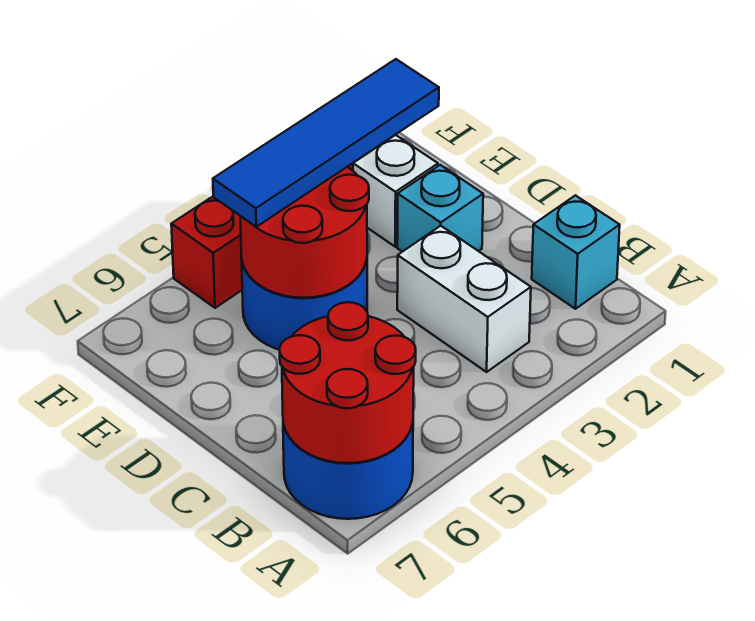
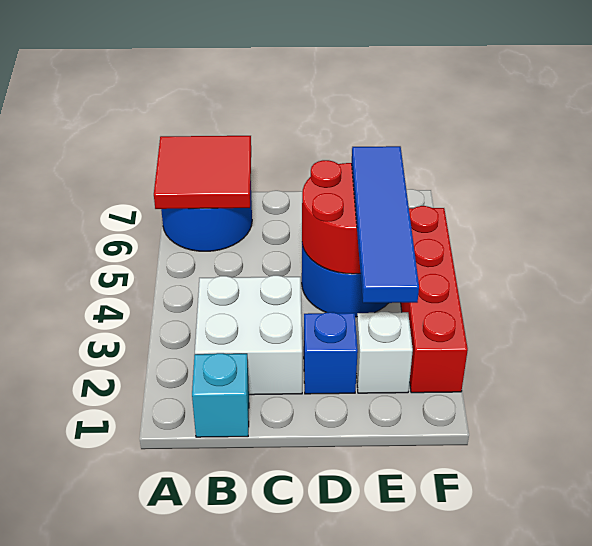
red 2x2 round brick [280,302,416,463] -> red 2x2 tile [154,136,251,209]
white 1x2 brick [397,226,531,372] -> white 2x2 brick [195,275,302,395]
cyan 1x1 brick [397,165,483,252] -> blue 1x1 brick [304,312,358,394]

